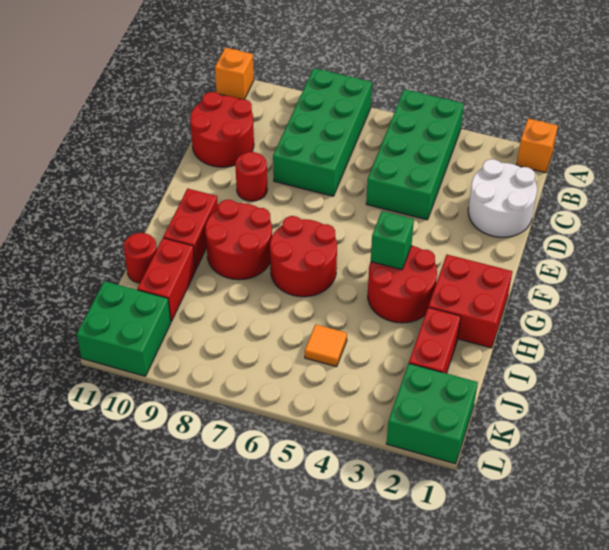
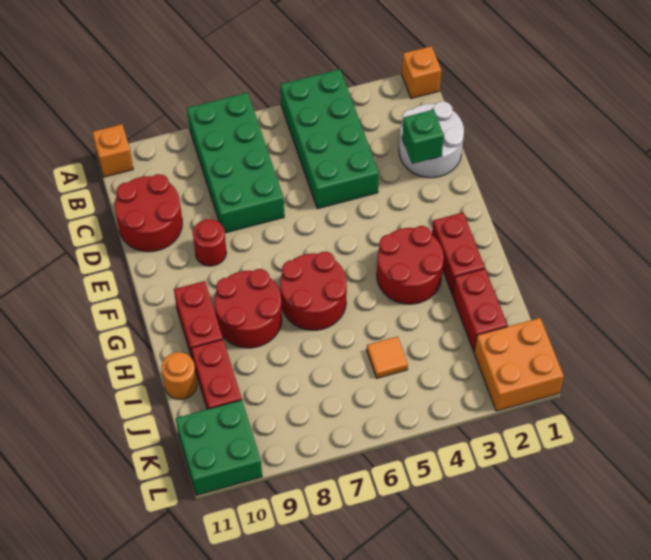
red 2x2 brick [428,255,512,348] -> red 1x2 brick [432,213,485,294]
green 1x1 brick [371,211,414,270] -> green 1x1 brick moved to [402,110,444,164]
red 1x1 round brick [123,233,157,283] -> orange 1x1 round brick [161,352,197,399]
green 2x2 brick [386,363,478,464] -> orange 2x2 brick [474,318,564,411]

